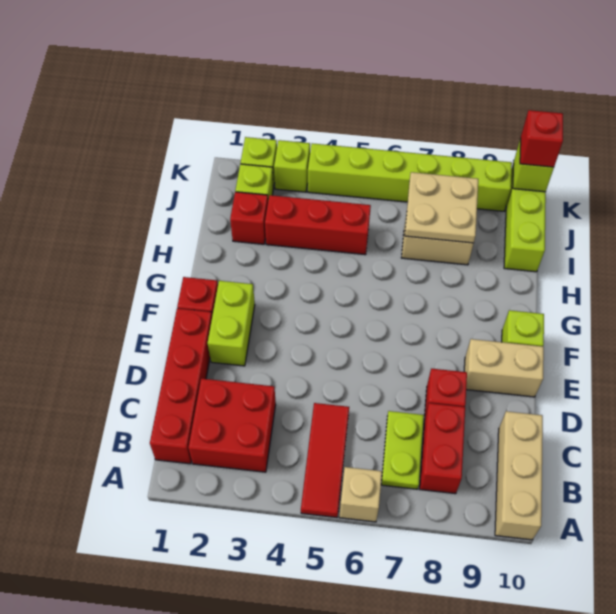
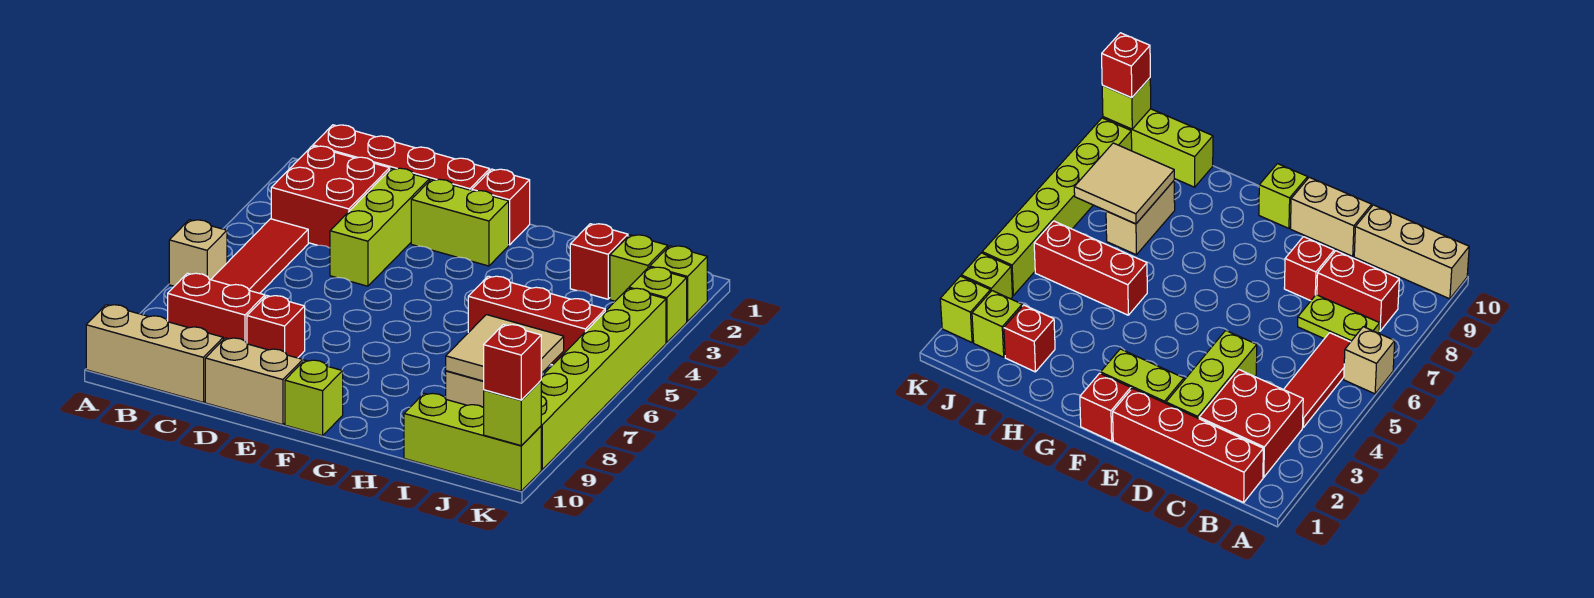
red 1x3 tile [301,403,349,517] -> red 1x3 tile turned to [211,219,308,293]
none -> lime 1x3 brick [330,168,429,286]
tan 1x2 brick [464,339,544,397] -> tan 1x2 brick turned to [205,338,303,425]
red 1x3 brick [265,195,371,255] -> red 1x3 brick turned to [468,276,605,365]
tan 2x2 plate [405,172,478,243] -> tan 2x2 tile [446,315,564,381]

